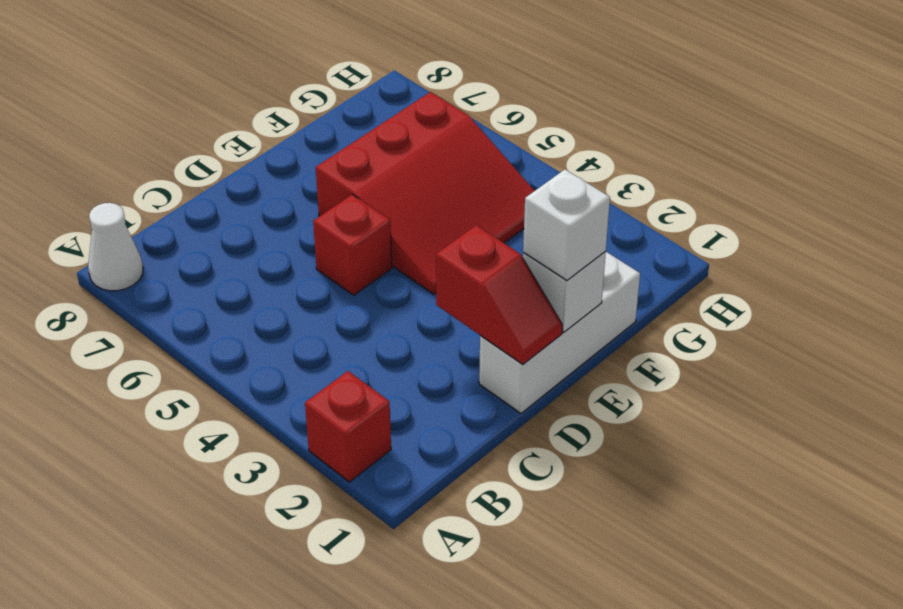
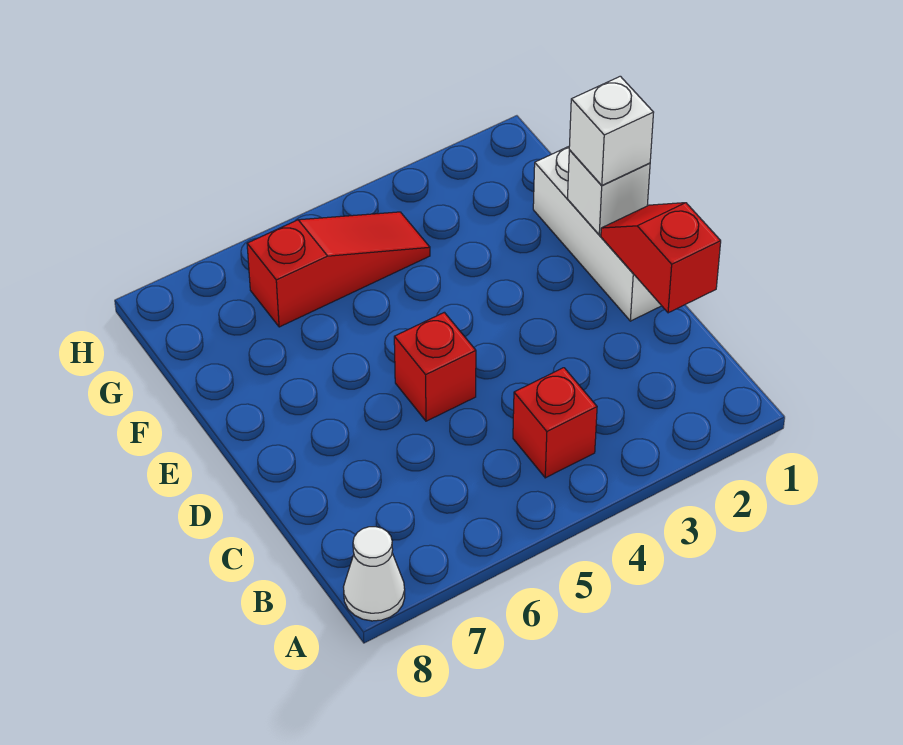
red 1x1 brick [305,371,391,482] -> red 1x1 brick moved to [513,368,597,478]
red 1x2 slope [436,225,562,364] -> red 1x2 slope turned to [601,203,721,313]
red 3x3 slope [316,92,534,294] -> red 1x3 slope [247,212,430,327]

